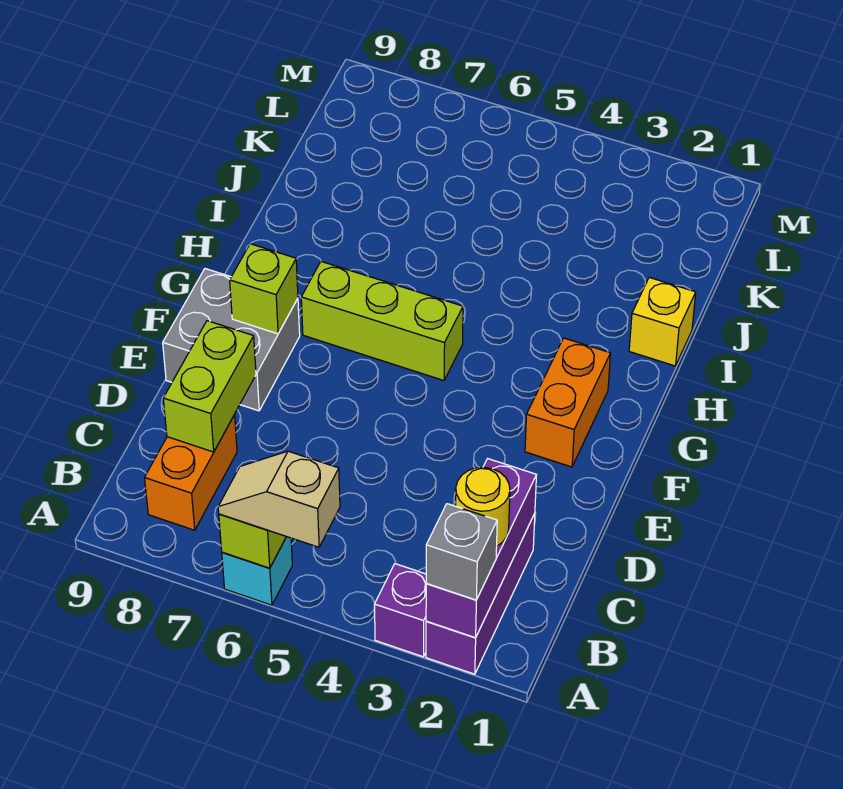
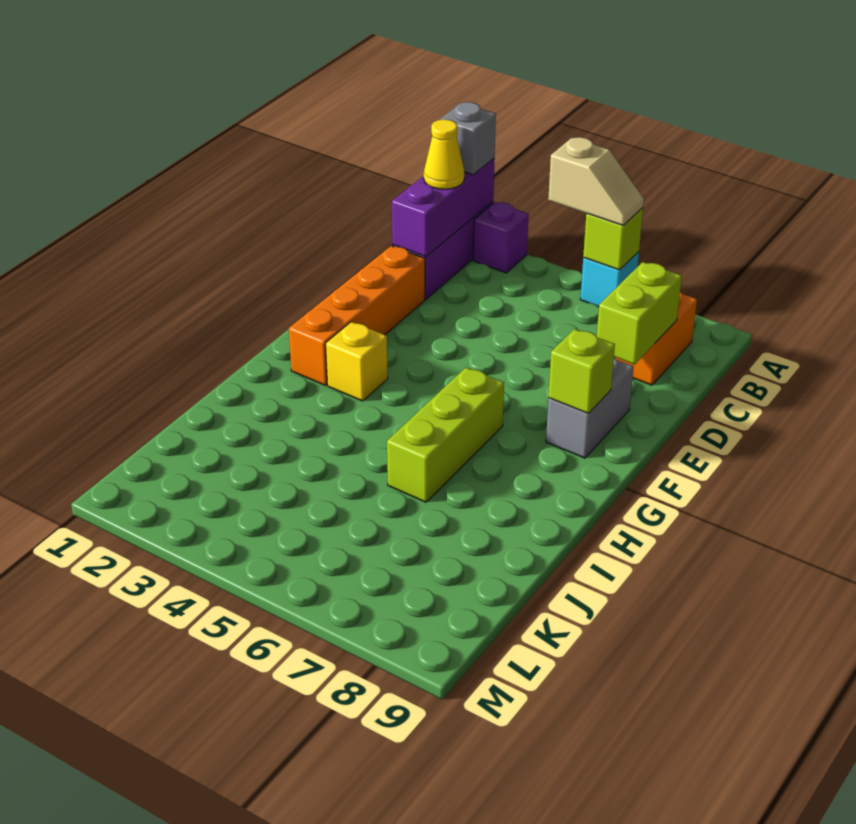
yellow 1x1 round brick [456,467,510,546] -> yellow 1x1 cone [424,119,464,189]
grey 2x2 brick [163,269,300,411] -> grey 1x2 brick [546,357,634,458]
orange 1x2 brick [525,338,611,467] -> orange 1x4 brick [289,246,425,385]
lime 1x3 brick [301,262,463,380] -> lime 1x3 brick turned to [387,367,504,502]
yellow 1x1 brick [629,277,696,366] -> yellow 1x1 brick moved to [326,322,388,401]

